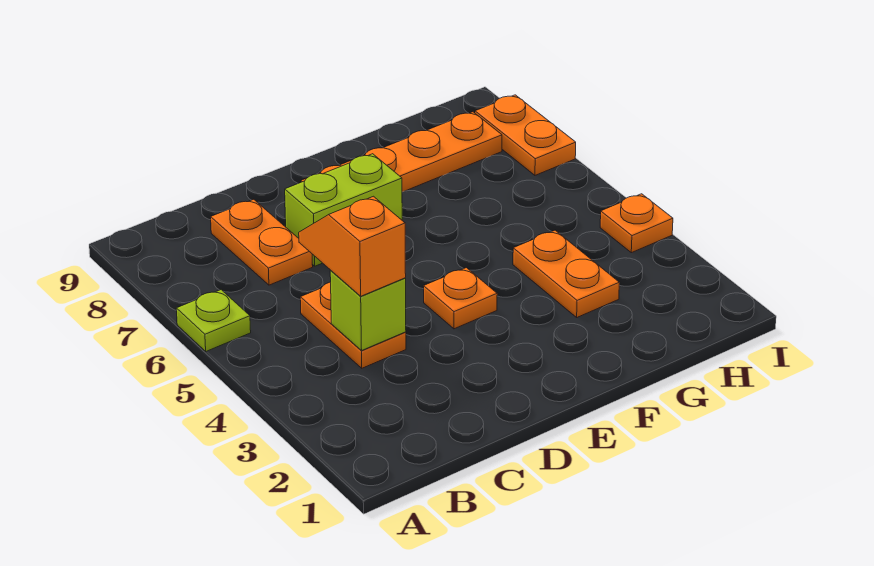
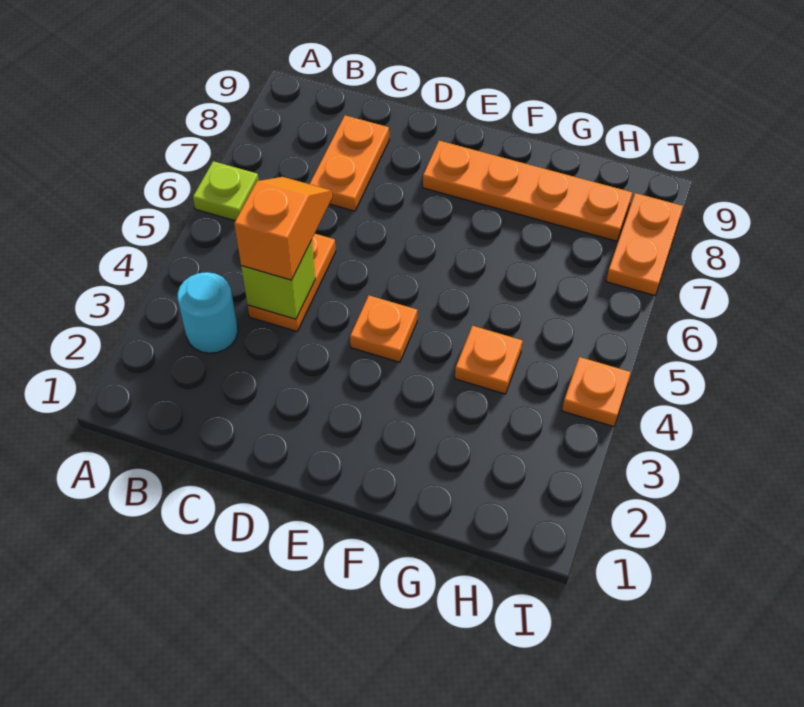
none -> cyan 1x1 round brick [177,272,238,353]
lime 1x2 brick [285,154,402,266] -> none
orange 1x2 plate [513,230,619,317] -> orange 1x1 plate [455,326,523,394]

